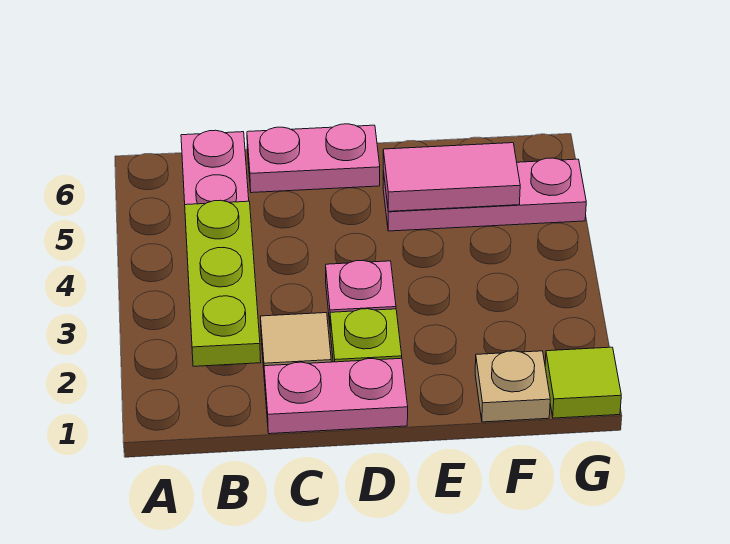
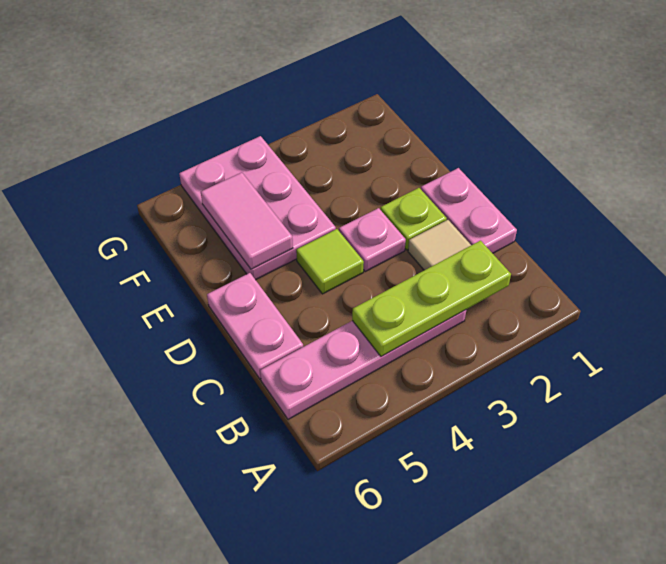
pink 1x3 plate [383,158,586,231] -> pink 2x3 plate [179,136,336,280]
tan 1x1 plate [475,351,550,422] -> none
lime 1x1 tile [545,347,621,418] -> lime 1x1 tile moved to [296,229,364,294]

